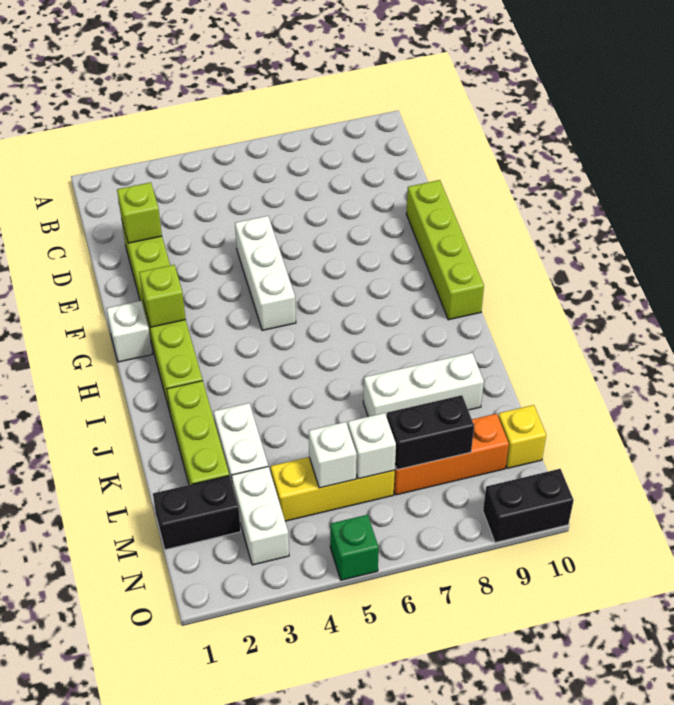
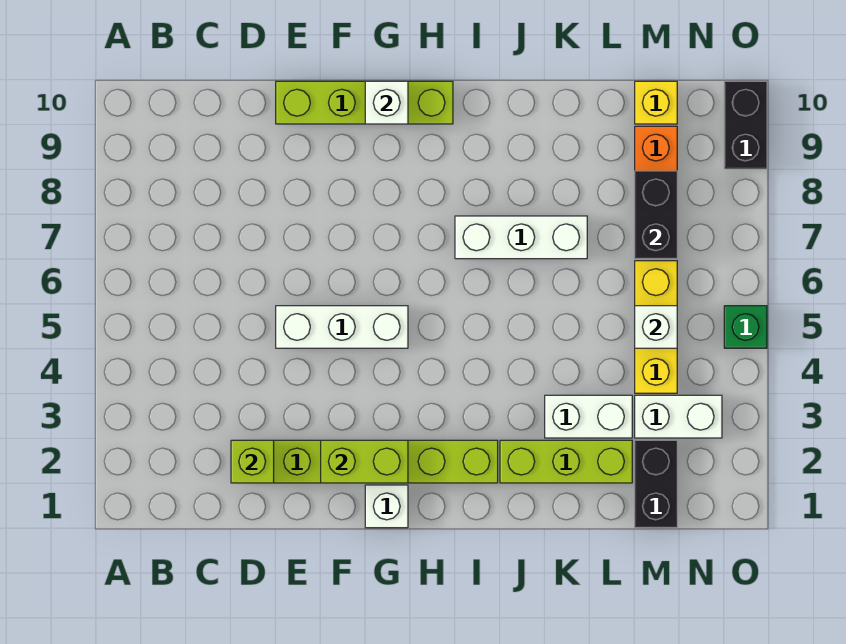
lime 1x1 brick [139,265,186,327] -> lime 1x2 brick [321,440,408,483]
white 1x3 brick [363,353,484,417] -> white 1x3 brick turned to [455,216,587,259]
white 1x1 brick [348,413,396,479] -> white 1x1 brick moved to [365,81,408,124]

